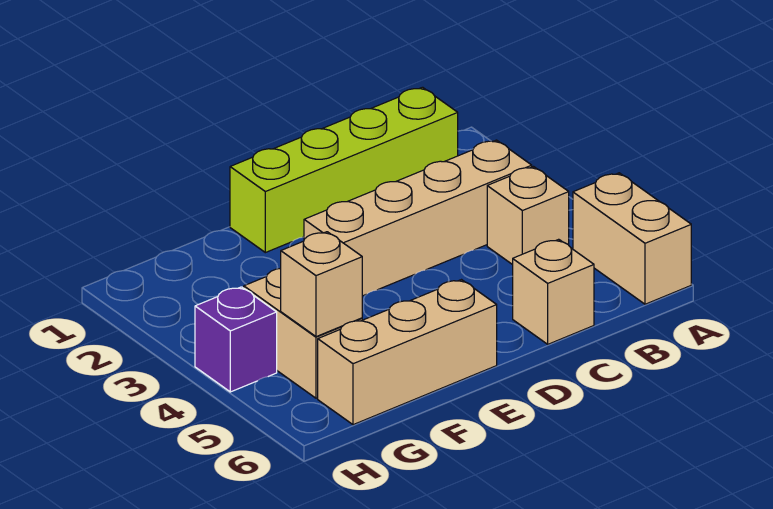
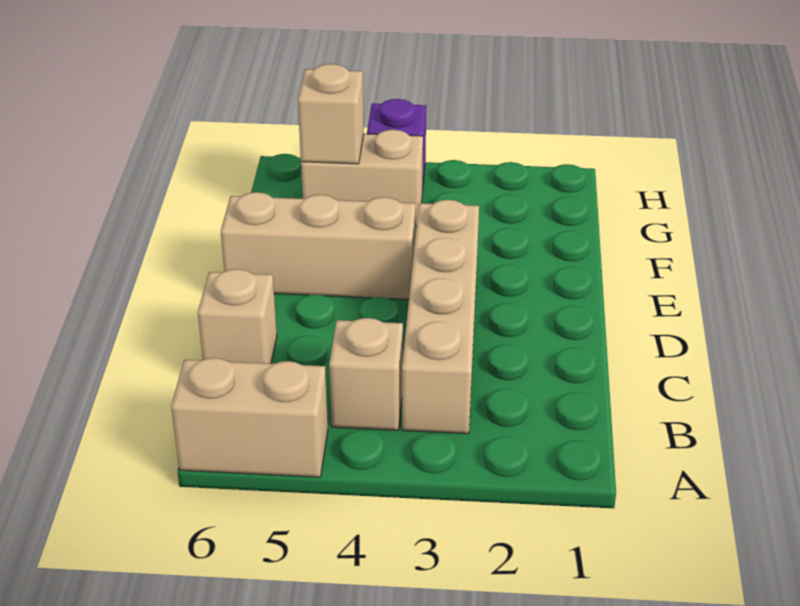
lime 1x4 brick [230,87,458,253] -> none
tan 1x3 brick [318,280,497,425] -> tan 1x3 brick turned to [221,192,416,299]

